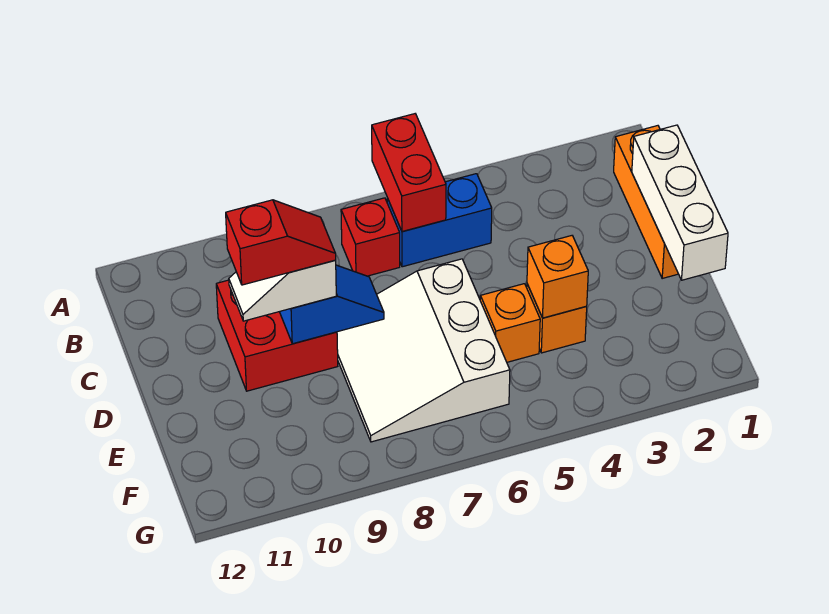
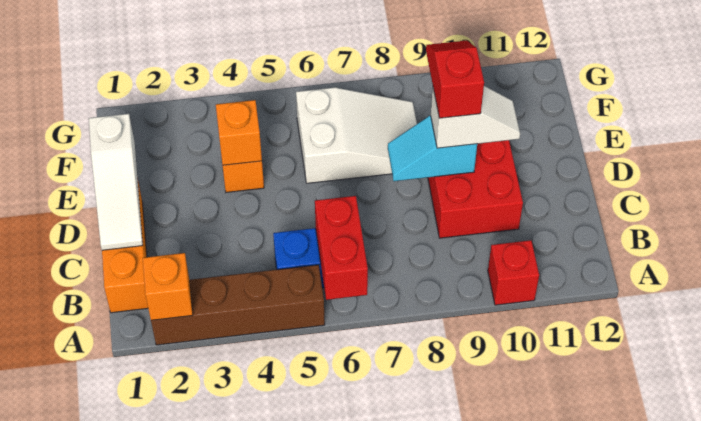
none -> brown 1x4 brick [151,265,325,345]
red 1x1 brick [341,198,400,276] -> red 1x1 brick moved to [488,240,539,305]
white 1x3 brick [632,125,728,280] -> white 1x3 slope [89,114,143,250]
white 3x3 slope [337,259,510,442] -> white 2x3 slope [296,87,417,183]
blue 1x2 slope [280,265,384,344] -> cyan 1x2 slope [388,116,477,181]
red 1x2 slope [226,200,336,285] -> red 1x2 slope turned to [426,40,484,118]
orange 1x1 brick [480,284,540,362] -> orange 1x1 brick moved to [143,253,193,320]

